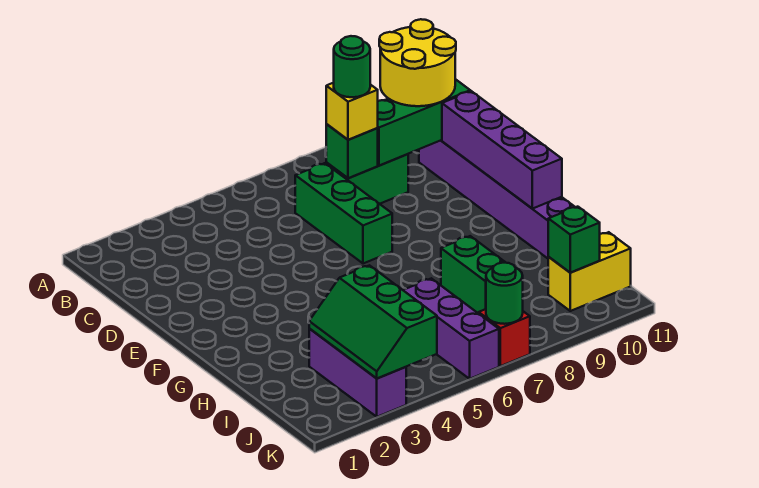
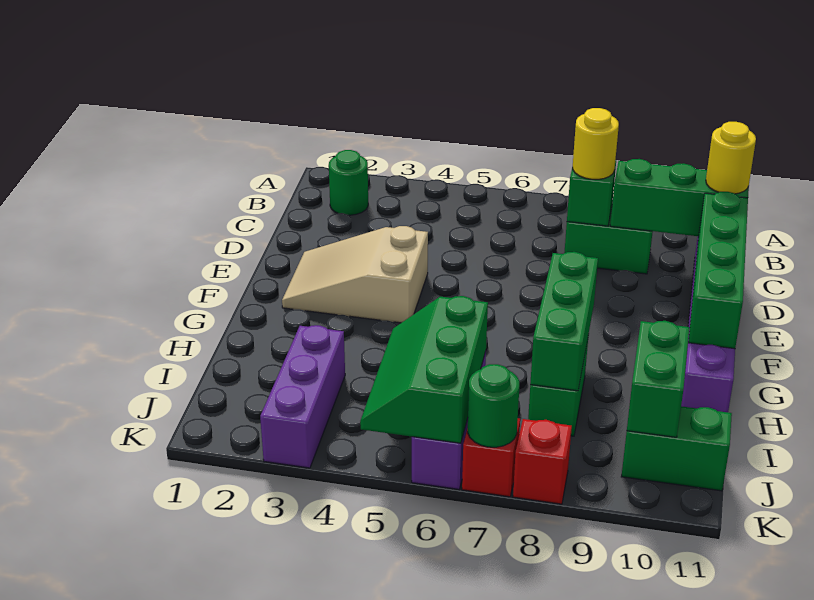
yellow 2x2 round brick [379,19,456,106] -> yellow 1x1 round brick [706,122,756,194]
green 1x3 brick [295,163,392,264] -> green 1x3 brick moved to [530,252,598,391]
yellow 1x1 brick [326,83,378,140] -> yellow 1x1 round brick [573,108,619,179]
green 1x1 round brick [334,36,370,97] -> green 1x1 round brick moved to [329,150,368,215]
purple 1x4 brick [442,91,562,209] -> green 1x4 brick [688,192,748,349]
none -> tan 2x3 slope [282,226,428,323]
green 2x3 slope [309,265,437,378] -> green 2x3 slope moved to [360,296,488,443]
yellow 1x2 brick [548,232,631,311] -> green 1x2 brick [621,406,732,491]
green 1x1 brick [548,207,600,273] -> green 1x2 brick [627,321,689,437]
none -> red 1x1 brick [513,419,572,504]

